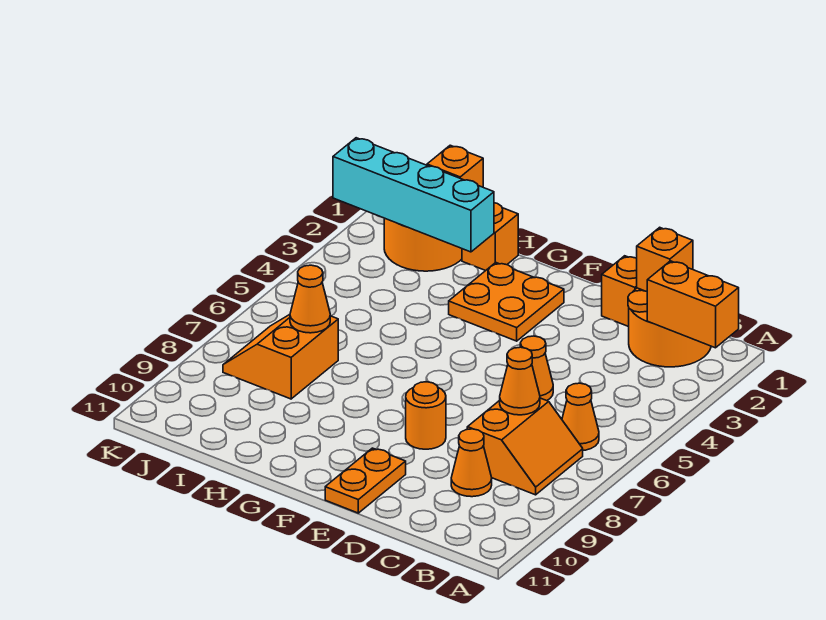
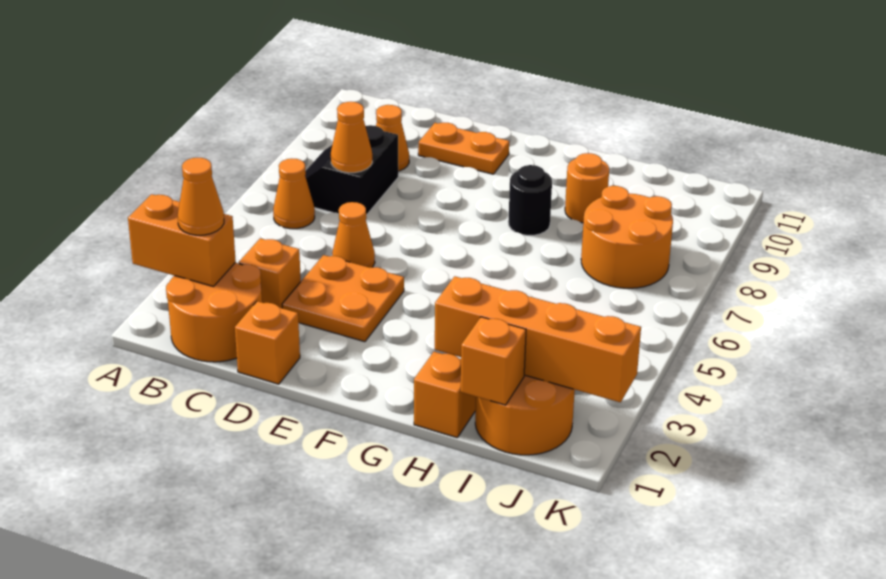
orange 2x2 slope [467,398,583,495] -> black 2x2 slope [305,125,398,215]
orange 1x1 brick [637,227,693,291] -> orange 1x1 brick moved to [239,238,301,308]
orange 1x1 round brick [406,382,446,449] -> orange 1x1 round brick moved to [565,153,609,223]
orange 1x2 plate [325,448,406,513] -> orange 1x2 plate turned to [418,123,509,174]
orange 2x2 plate [449,263,564,341] -> orange 2x2 plate moved to [282,255,404,342]
none -> black 1x1 round brick [508,165,552,235]
cyan 1x4 brick [333,138,494,252] -> orange 1x4 brick [435,276,641,402]
orange 2x2 slope [223,314,338,399] -> orange 2x2 round brick [581,186,673,288]
orange 1x1 cone [290,265,330,333] -> orange 1x1 cone moved to [178,158,224,235]

